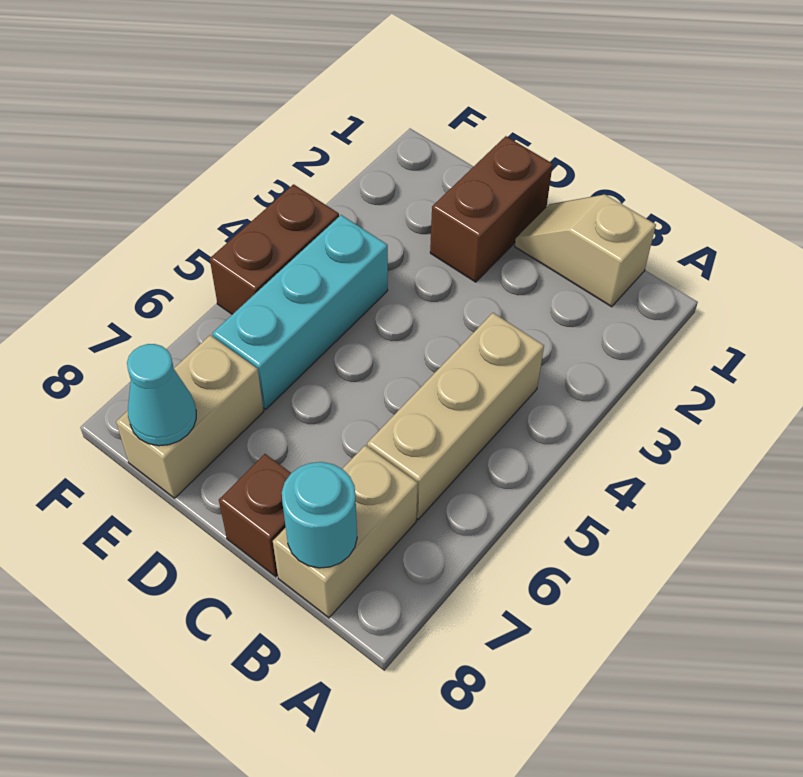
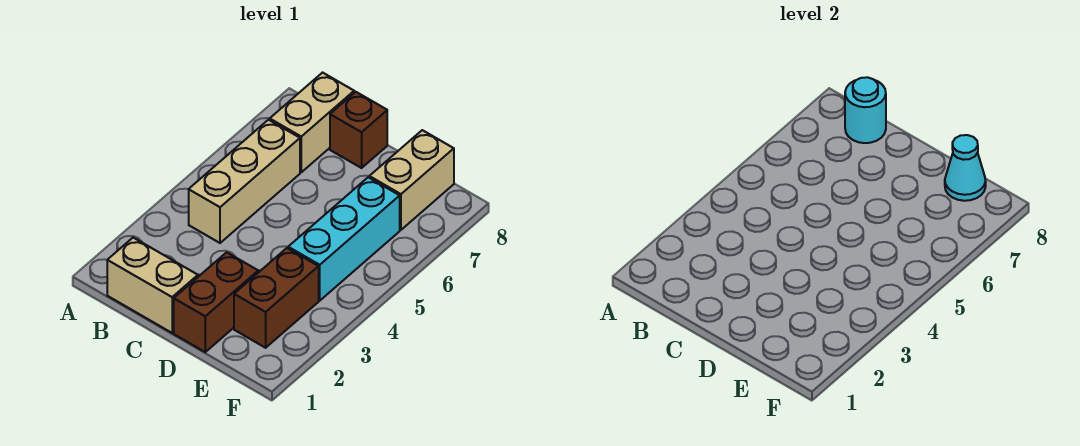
tan 1x2 slope [515,194,656,307] -> tan 1x2 brick [107,238,198,333]
brown 1x2 brick [210,184,339,314] -> brown 1x2 brick moved to [234,248,319,348]

